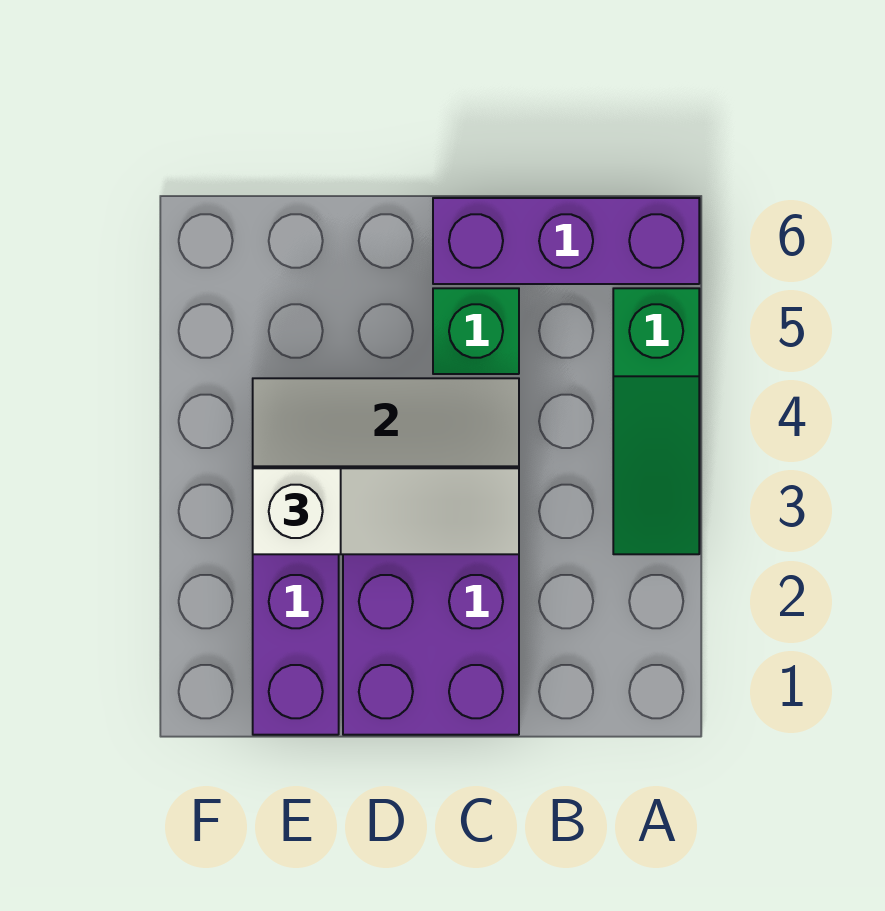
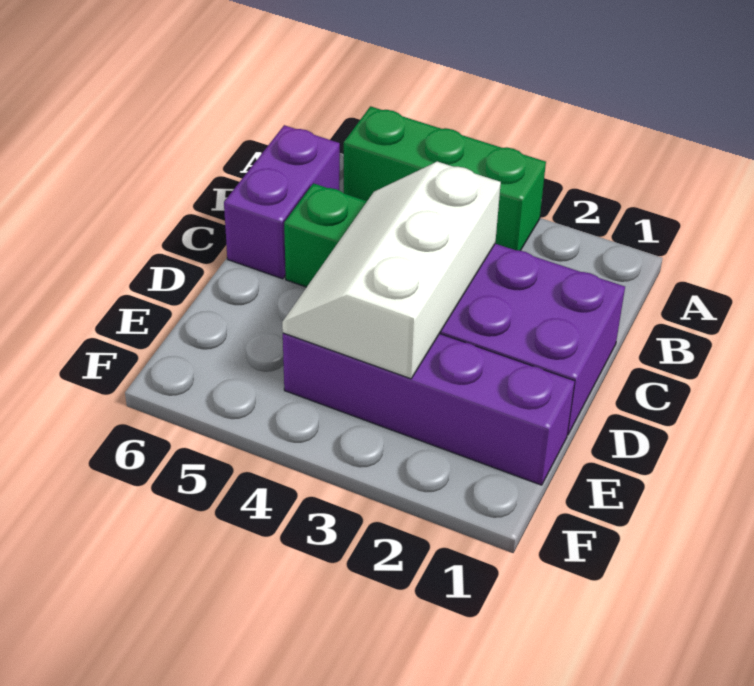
green 1x3 slope [613,288,699,554] -> green 1x3 brick [344,106,546,251]
purple 1x3 brick [433,198,699,284] -> purple 1x2 brick [224,125,340,279]
white 1x3 slope [253,468,519,554] -> none

